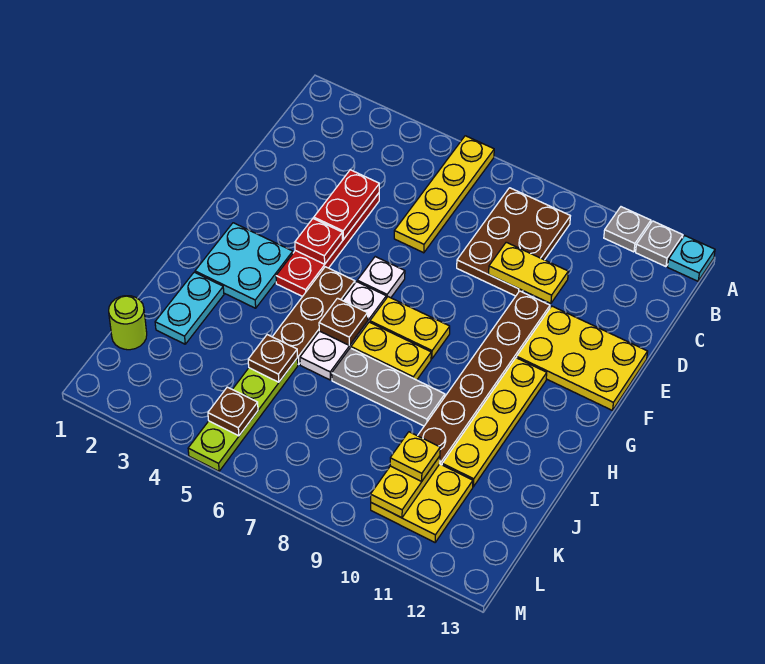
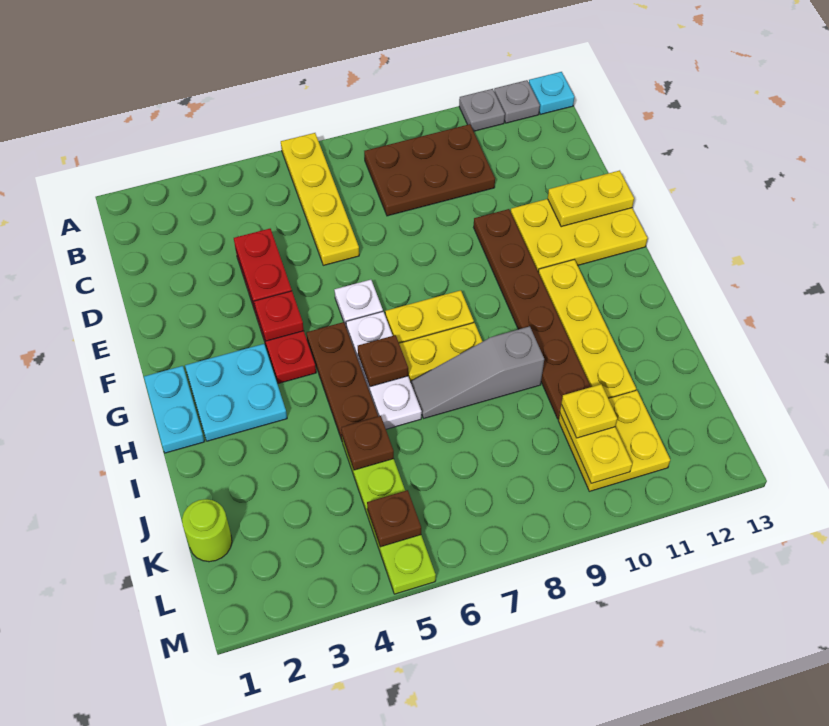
brown 2x3 plate [457,188,570,296] -> brown 2x3 plate turned to [364,124,495,216]
yellow 1x2 plate [489,242,568,304] -> yellow 1x2 plate moved to [548,170,634,227]
cyan 1x2 plate [155,272,224,344] -> cyan 1x2 plate moved to [144,366,204,453]
grey 1x3 plate [332,348,445,426] -> grey 1x3 slope [411,326,544,418]

